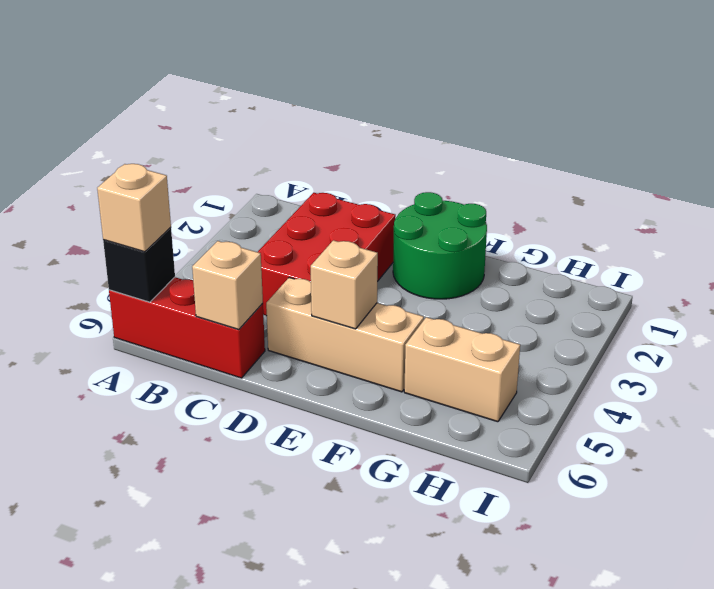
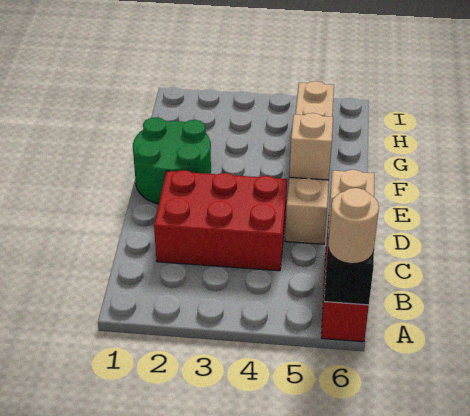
tan 1x1 brick [97,164,171,252] -> tan 1x1 round brick [328,188,379,264]

